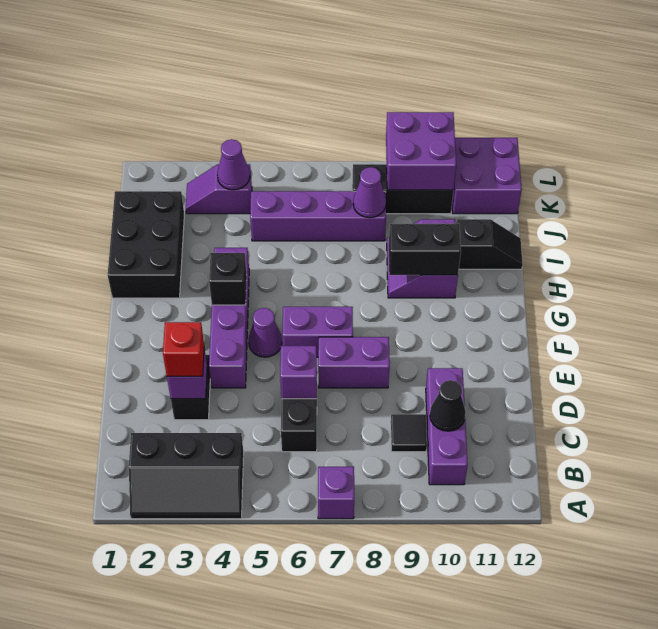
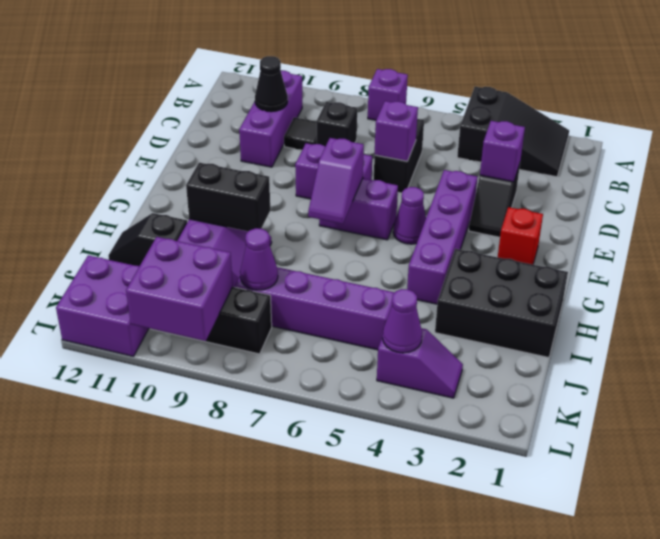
black 2x3 slope [129,433,244,519] -> black 2x3 slope turned to [457,87,569,177]
red 1x1 brick [163,322,204,376] -> red 1x1 brick moved to [498,207,543,265]
none -> purple 1x2 slope [308,138,364,224]
black 1x1 brick [209,253,247,305] -> black 1x1 brick moved to [317,102,357,147]
black 2x3 brick [108,191,184,298] -> black 2x3 brick turned to [435,249,568,357]

